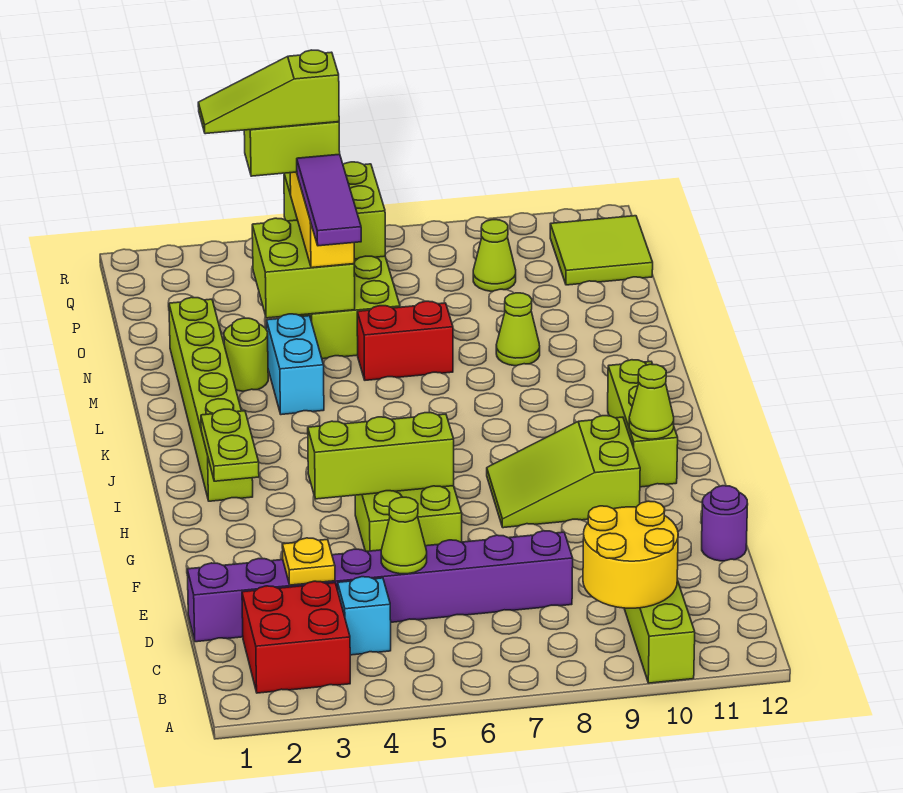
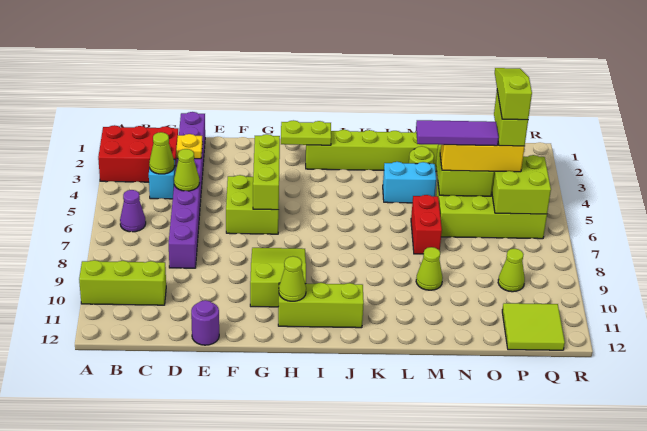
red 2x2 brick [242,581,350,693] -> red 2x3 brick [98,125,178,182]
none -> purple 1x1 cone [120,190,146,232]
yellow 2x2 round brick [583,501,678,608] -> none
none -> lime 1x1 cone [149,132,175,174]

